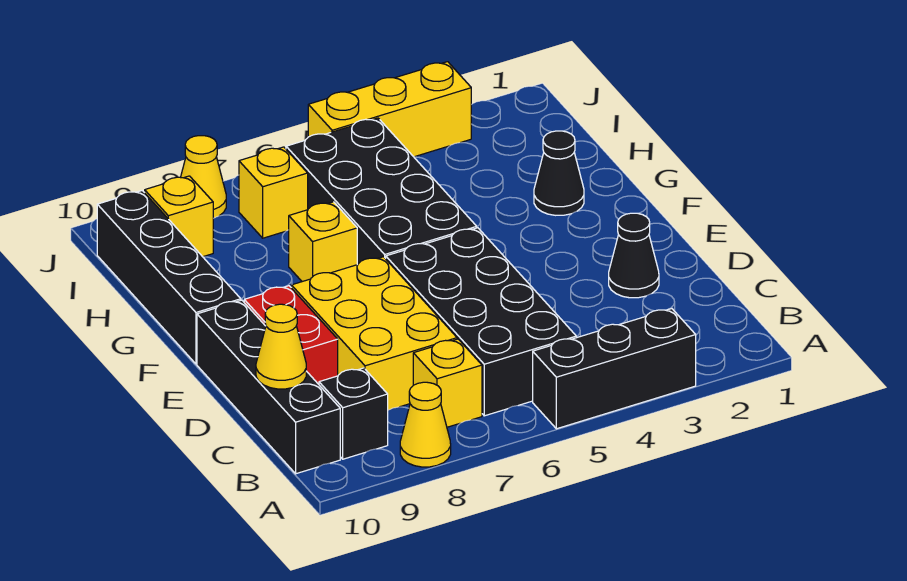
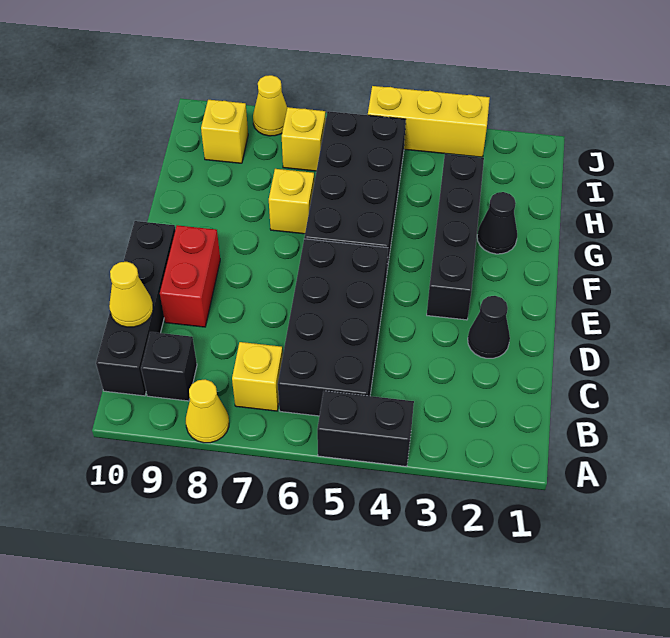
black 1x3 brick [533,309,696,429] -> black 1x2 brick [317,391,414,467]
yellow 2x3 brick [291,257,457,410] -> none
black 1x4 brick [97,191,241,364] -> black 1x4 brick moved to [427,154,484,320]

